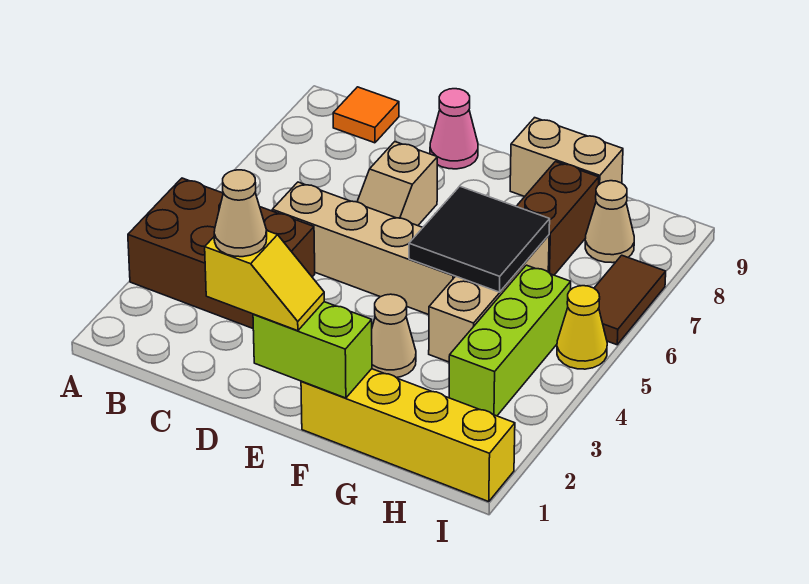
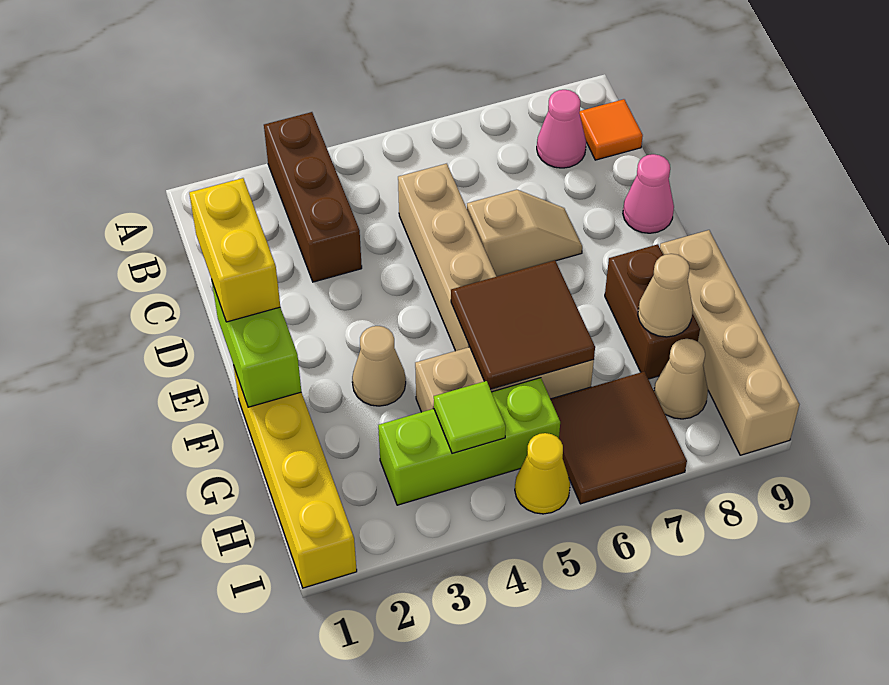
brown 2x3 brick [128,178,315,328] -> brown 1x3 brick [264,112,362,282]
none -> pink 1x1 cone [537,90,586,168]
yellow 1x2 slope [205,230,324,331] -> yellow 1x2 brick [189,178,280,322]
tan 1x1 cone [214,170,267,257] -> tan 1x1 cone moved to [638,254,693,337]
tan 1x2 slope [357,142,437,226] -> tan 1x2 slope turned to [467,190,582,277]
black 2x2 tile [409,186,550,292] -> brown 2x2 tile [451,260,595,389]
tan 1x2 brick [510,118,623,197] -> tan 1x4 brick [660,230,799,455]
brown 1x2 brick [516,162,599,275] -> brown 1x2 brick turned to [605,244,700,379]
none -> lime 1x1 tile [434,381,506,454]
brown 1x2 tile [594,255,666,345] -> brown 2x2 tile [551,372,687,504]

